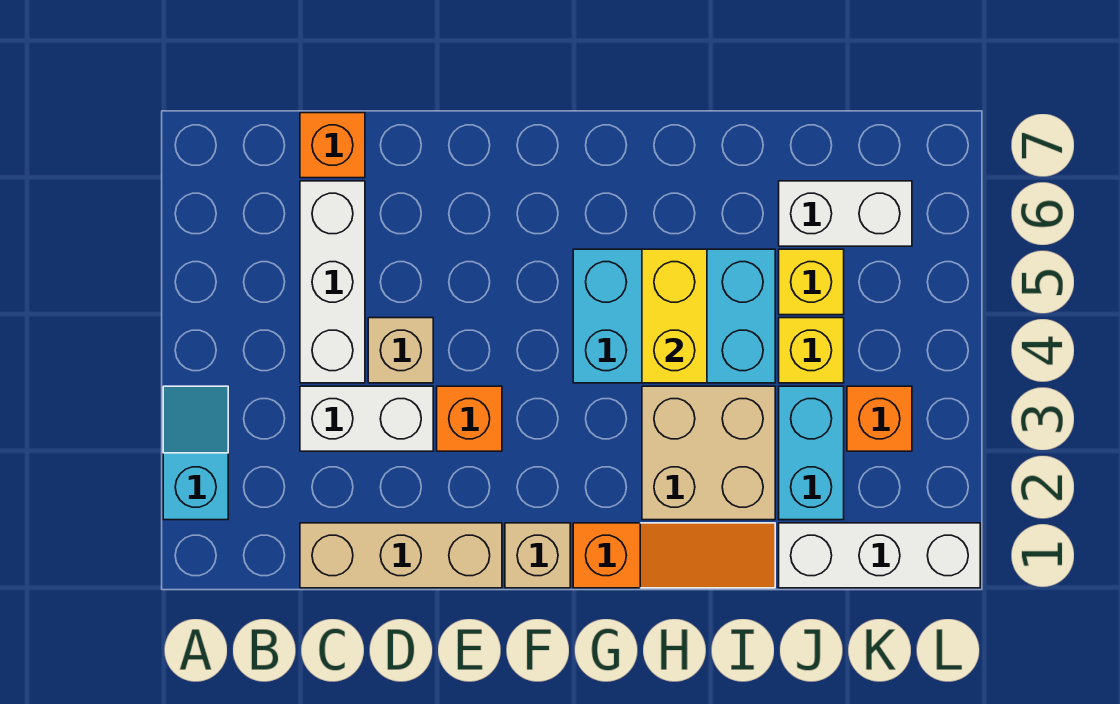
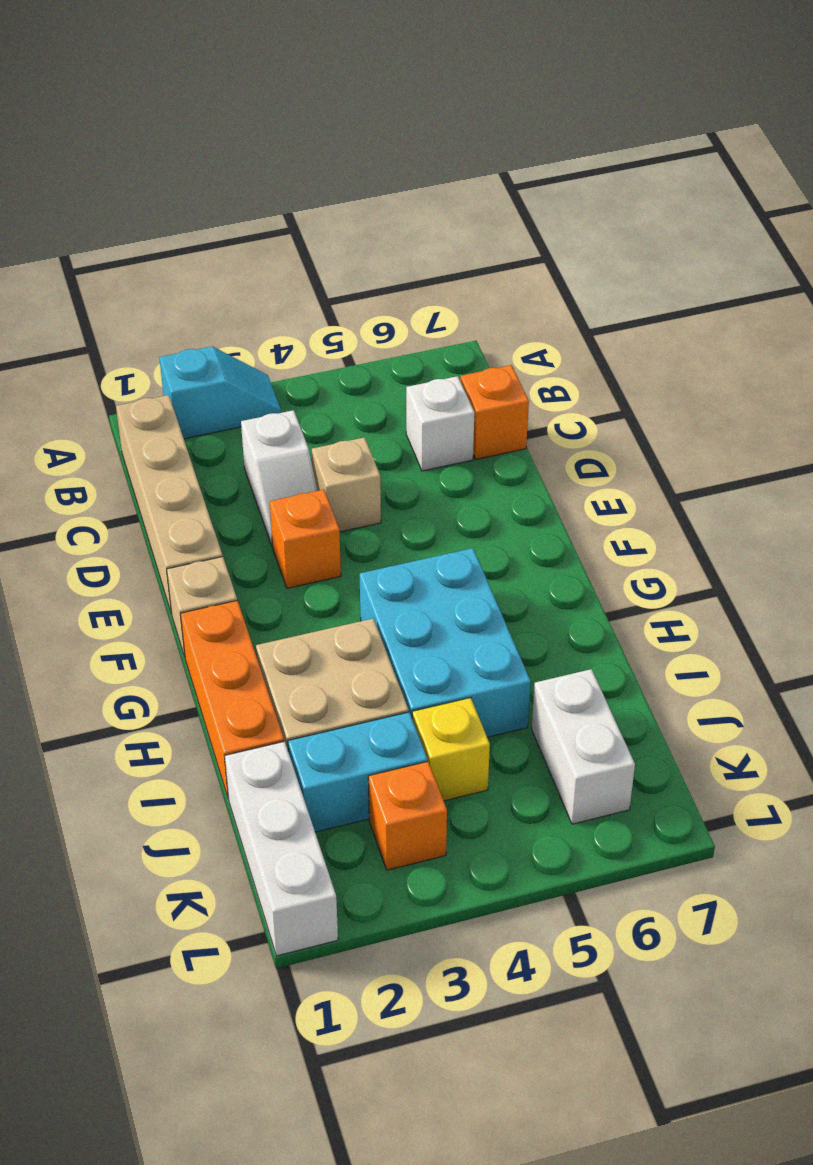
tan 1x3 brick [300,523,502,588] -> tan 1x4 brick [116,395,223,614]
white 1x2 brick [300,386,433,451] -> white 1x2 slope [241,410,317,547]
white 1x3 brick [300,181,365,383] -> white 1x1 brick [406,376,474,471]
orange 1x3 slope [573,523,775,588] -> orange 1x3 brick [180,600,284,799]
yellow 1x2 brick [642,249,707,383] -> none
yellow 1x1 brick [779,249,844,315] -> none

